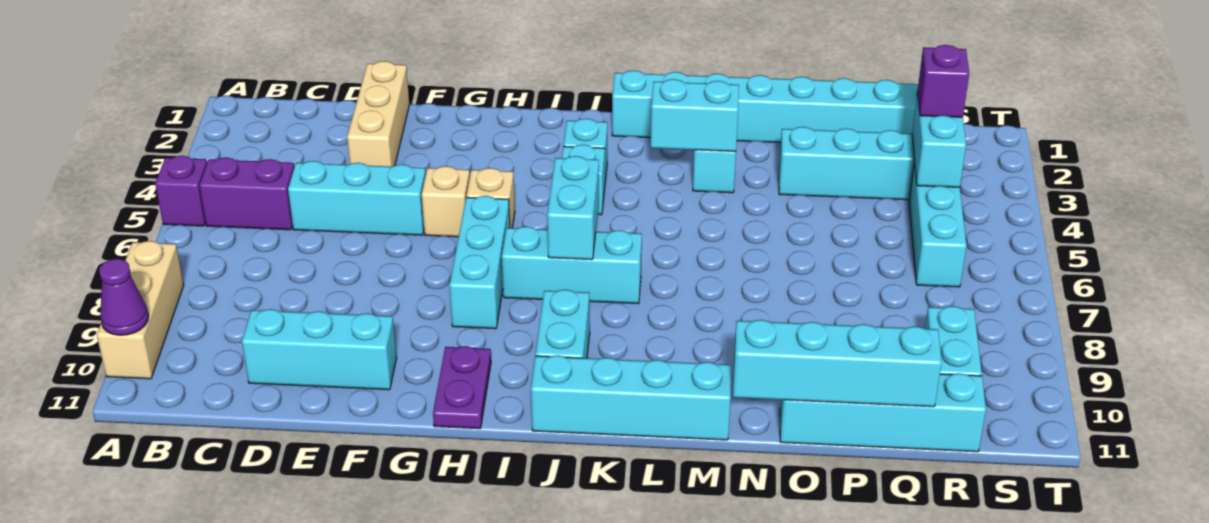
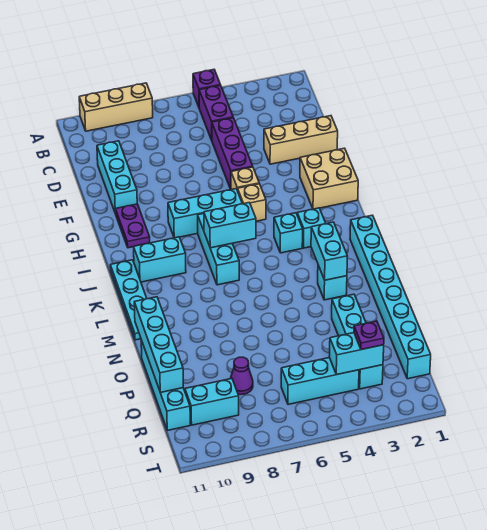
purple 1x1 cone [99,259,149,335] -> purple 1x1 cone moved to [230,357,253,395]
cyan 1x3 brick [288,161,426,235] -> purple 1x3 brick [212,118,253,189]
none -> tan 2x2 brick [300,148,358,209]
purple 1x2 plate [433,346,491,429] -> purple 1x2 plate turned to [115,204,150,248]
cyan 1x4 brick [531,355,731,440] -> cyan 1x4 plate [110,260,147,340]
purple 1x1 brick [918,45,969,117] -> purple 1x1 plate [354,321,384,350]

